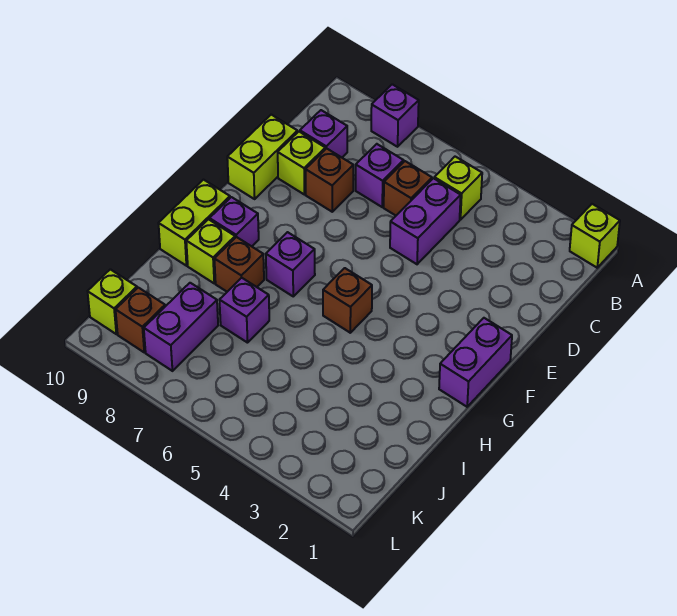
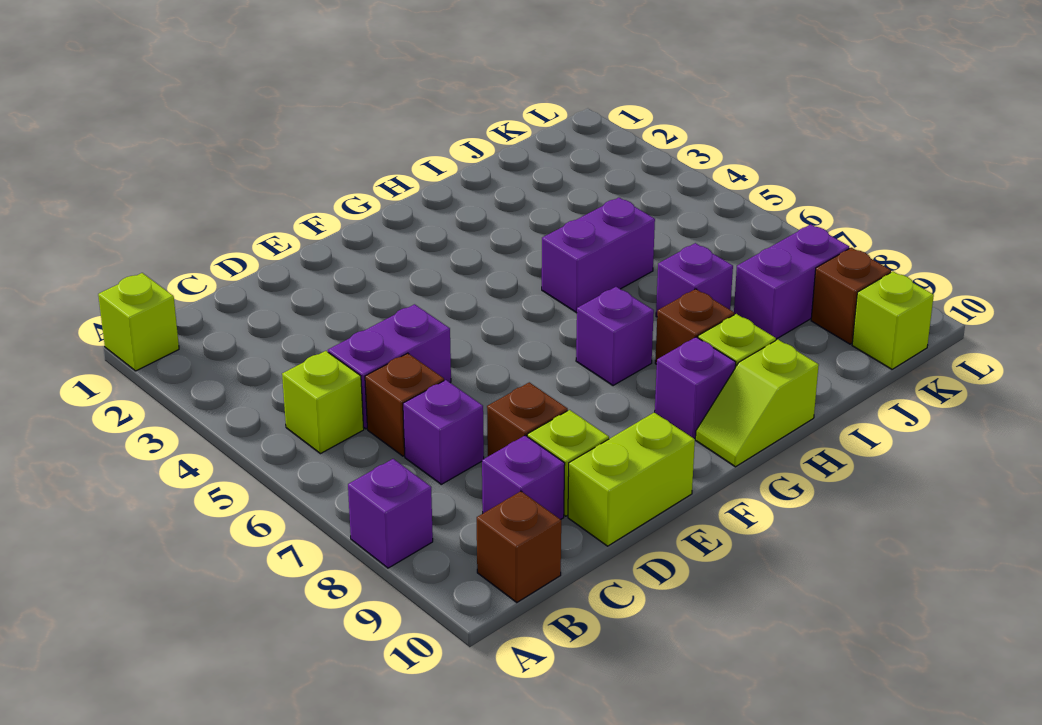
purple 1x2 brick [439,318,512,407] -> purple 1x2 brick moved to [542,198,655,313]
brown 1x1 brick [323,268,372,333] -> brown 1x1 brick moved to [477,491,561,602]
lime 1x2 brick [158,180,230,266] -> lime 1x2 slope [696,340,819,467]

